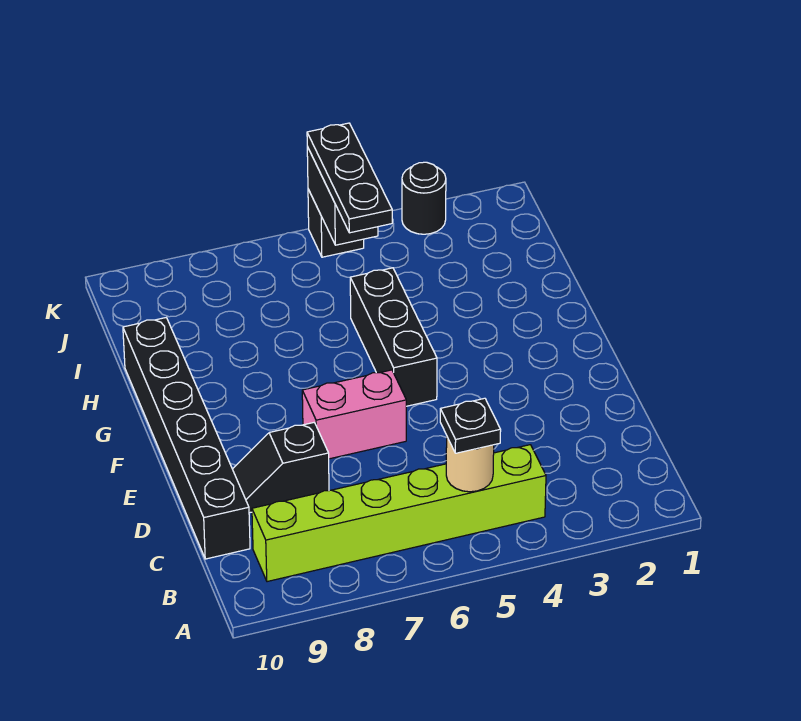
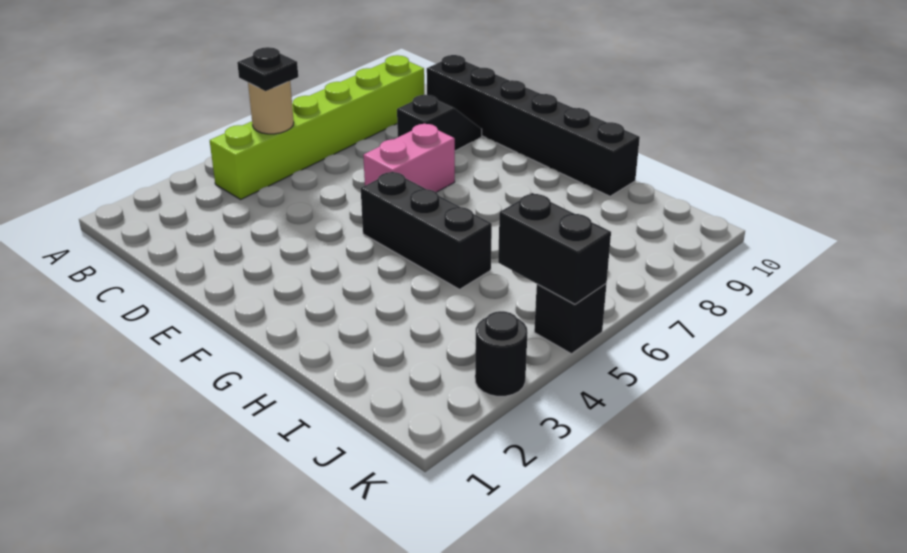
black 1x3 plate [307,123,392,233] -> none

